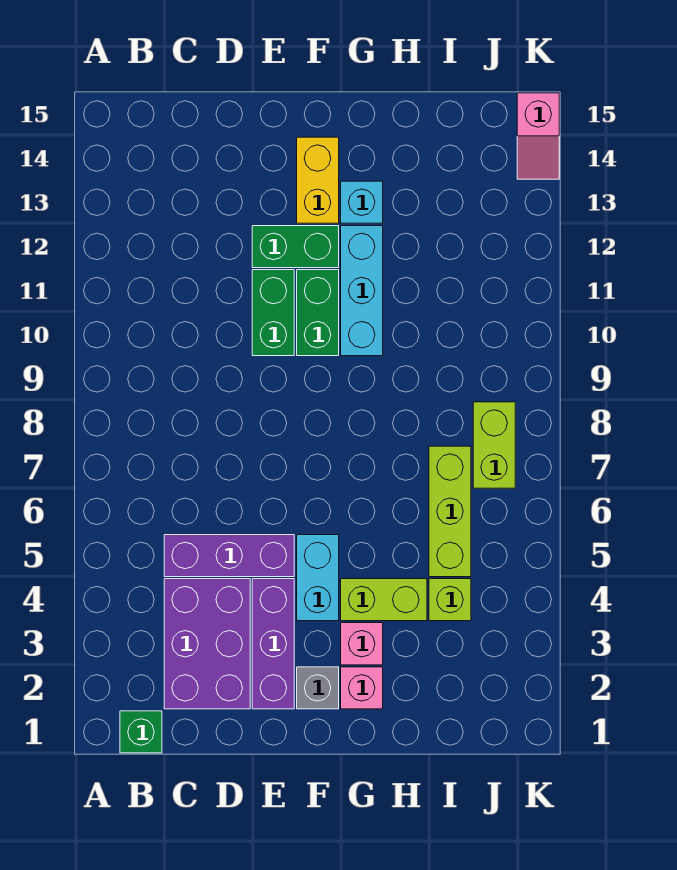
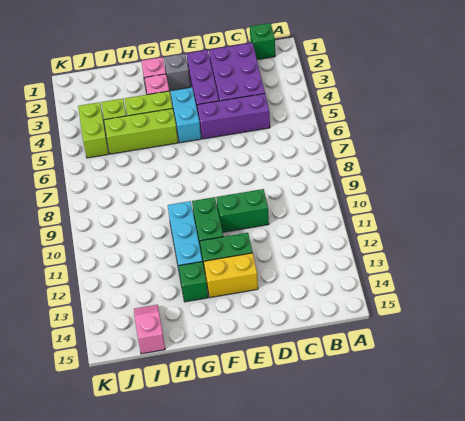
green 1x2 brick [252,270,294,356] -> green 1x2 brick turned to [216,189,269,232]
yellow 1x2 brick [297,137,339,223] -> yellow 1x2 brick turned to [204,253,258,298]
cyan 1x1 brick [341,181,383,223] -> green 1x1 brick [179,262,208,302]
lime 1x3 brick [429,446,471,577] -> lime 1x3 brick turned to [104,109,178,154]
lime 1x2 brick [473,402,515,488] -> lime 1x2 brick moved to [78,102,109,158]
pink 1x2 slope [517,93,559,179] -> pink 1x2 slope moved to [134,305,165,354]

